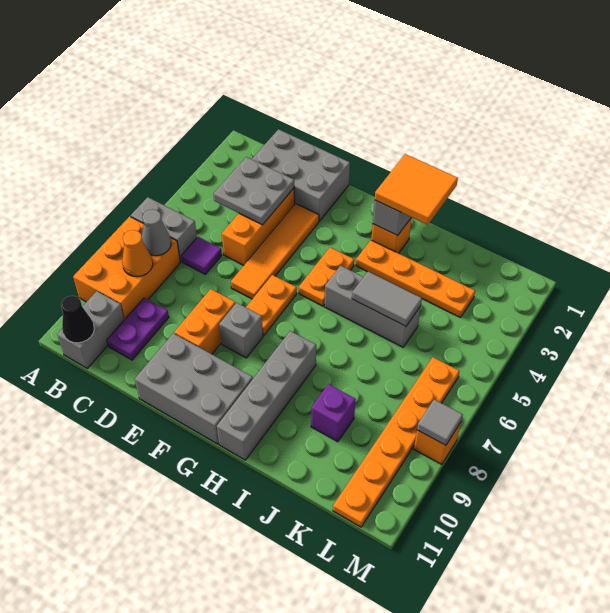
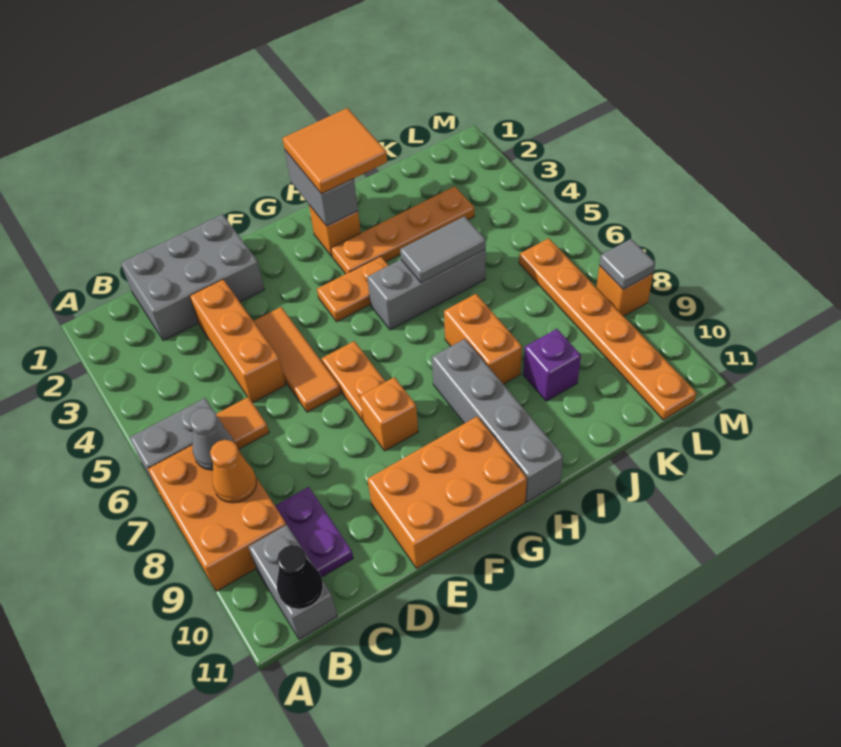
grey 2x2 plate [214,157,294,225] -> none
purple 1x1 tile [181,237,222,274] -> orange 1x1 tile [216,397,269,449]
orange 1x4 tile [231,204,319,299] -> orange 1x3 tile [253,307,340,412]
orange 1x2 brick [174,289,236,354] -> orange 1x2 brick moved to [444,294,522,384]
grey 2x3 brick [135,333,253,444] -> orange 2x3 brick [367,416,527,568]
grey 1x1 brick [219,303,263,358] -> orange 1x1 brick [360,377,418,451]
orange 1x2 plate [299,247,354,306] -> orange 1x2 plate turned to [317,256,389,322]

